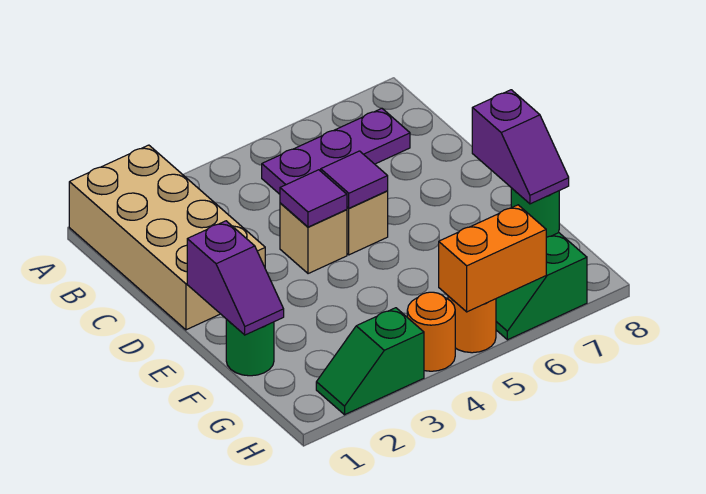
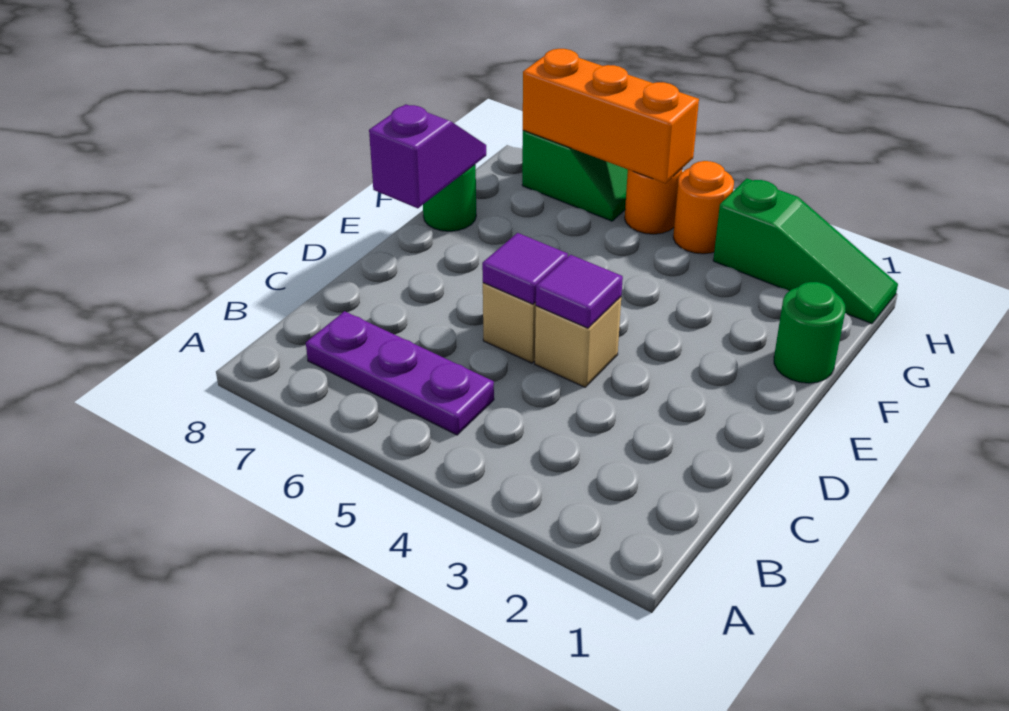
tan 2x4 brick [69,145,265,330] -> none
purple 1x2 slope [187,221,284,335] -> none
green 1x2 slope [316,308,424,415] -> green 1x3 slope [713,178,898,324]
orange 1x2 brick [439,205,546,312] -> orange 1x3 brick [523,49,699,183]

